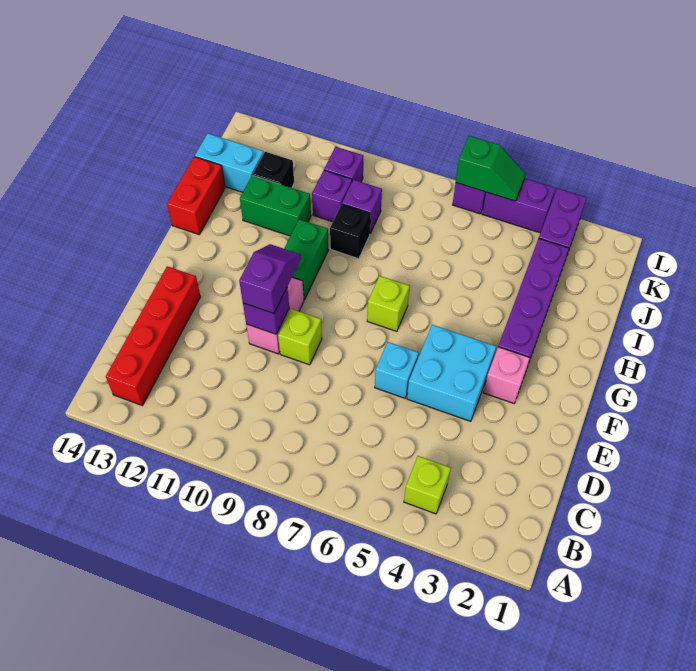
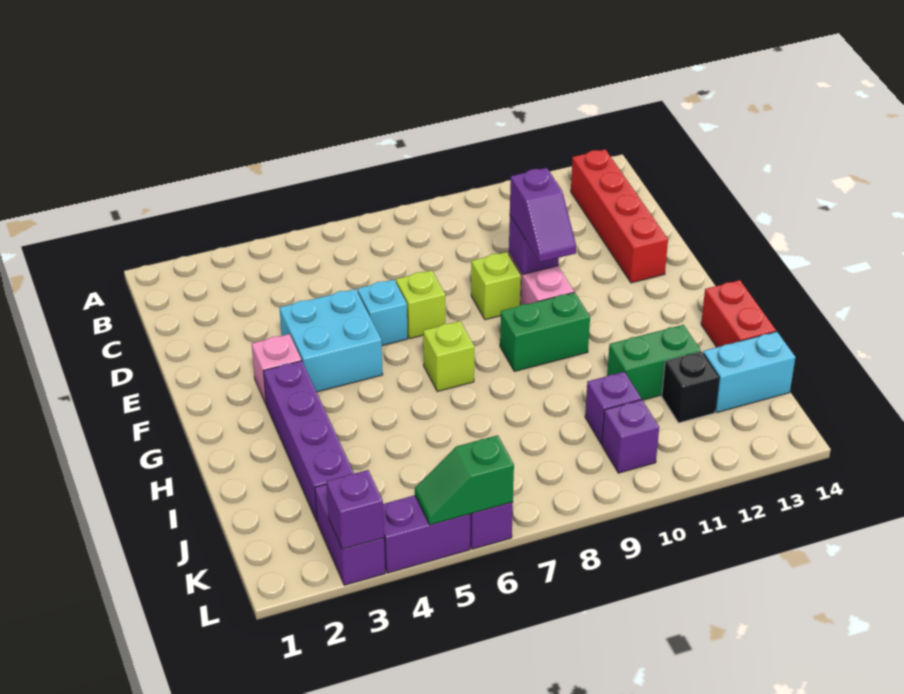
lime 1x1 brick [404,456,451,514] -> lime 1x1 brick moved to [396,270,445,339]
green 1x2 brick [284,219,328,300] -> green 1x2 brick turned to [500,292,590,371]
black 1x1 brick [330,204,370,259] -> none
purple 1x1 brick [342,180,382,233] -> purple 1x1 brick moved to [326,470,384,549]

